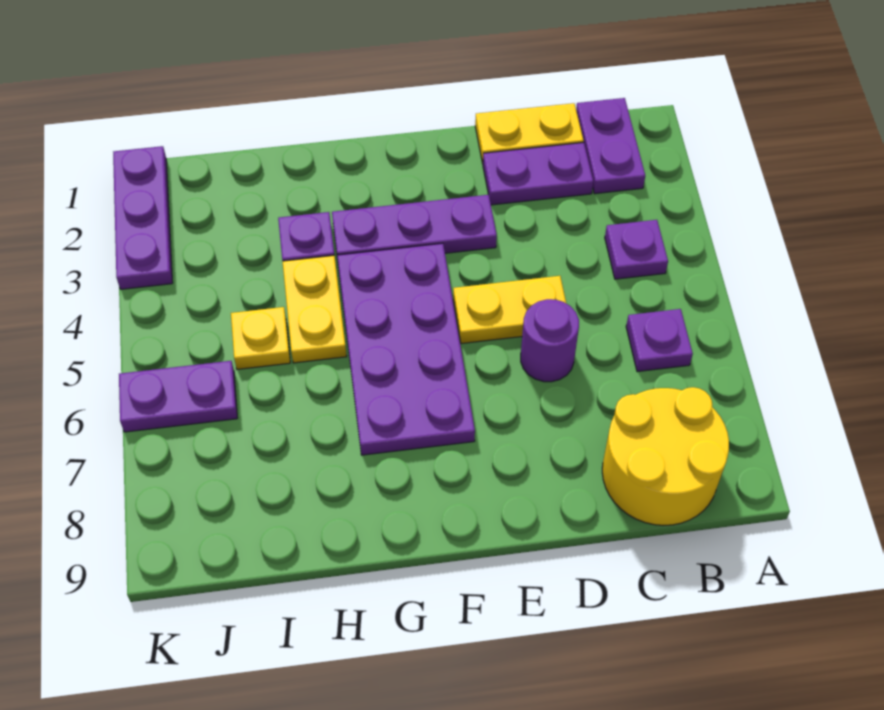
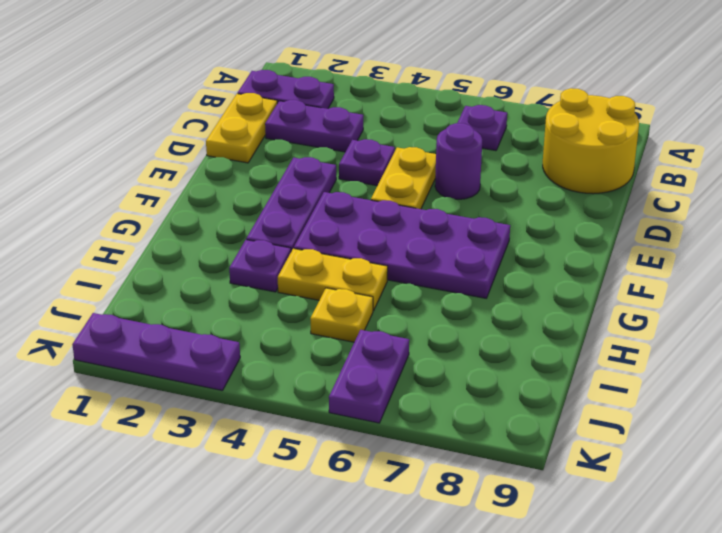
purple 1x1 plate [605,220,668,279] -> purple 1x1 plate moved to [339,139,395,186]
purple 1x2 plate [483,143,593,205] -> purple 1x2 plate turned to [265,100,363,152]

